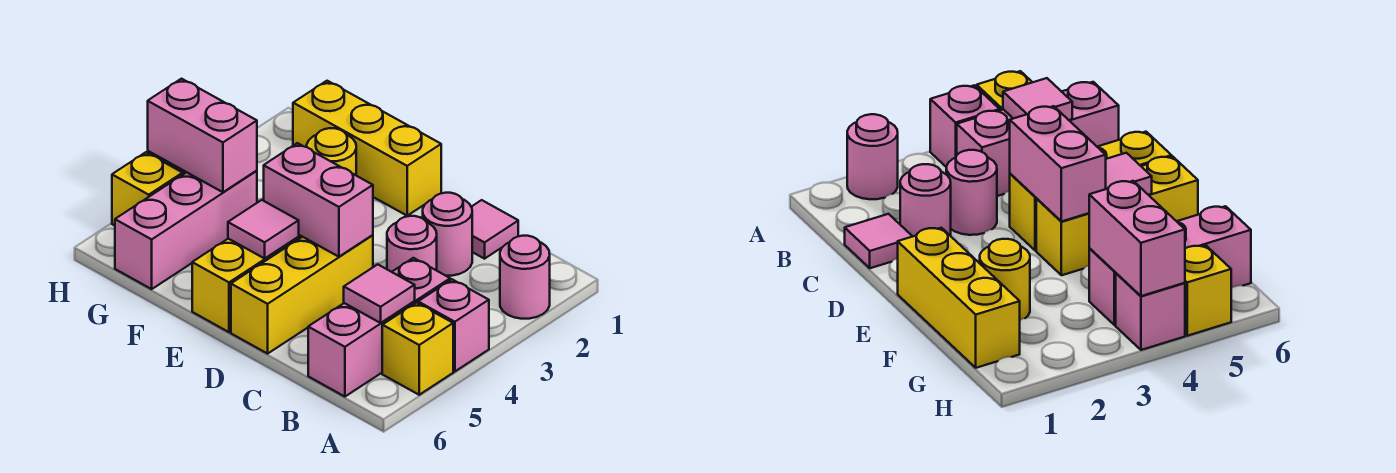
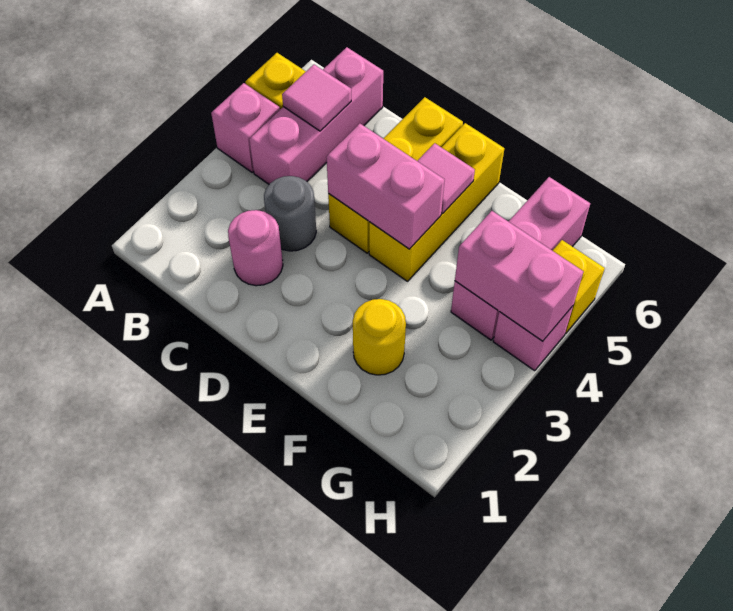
pink 1x1 round brick [500,236,550,319] -> none
pink 1x1 tile [472,200,518,259] -> none
pink 1x1 round brick [387,216,437,272] -> grey 1x1 round brick [264,176,316,251]
yellow 1x3 brick [293,81,441,216] -> none

